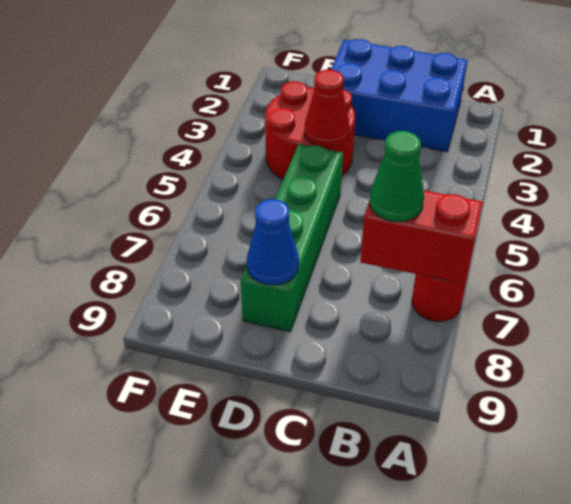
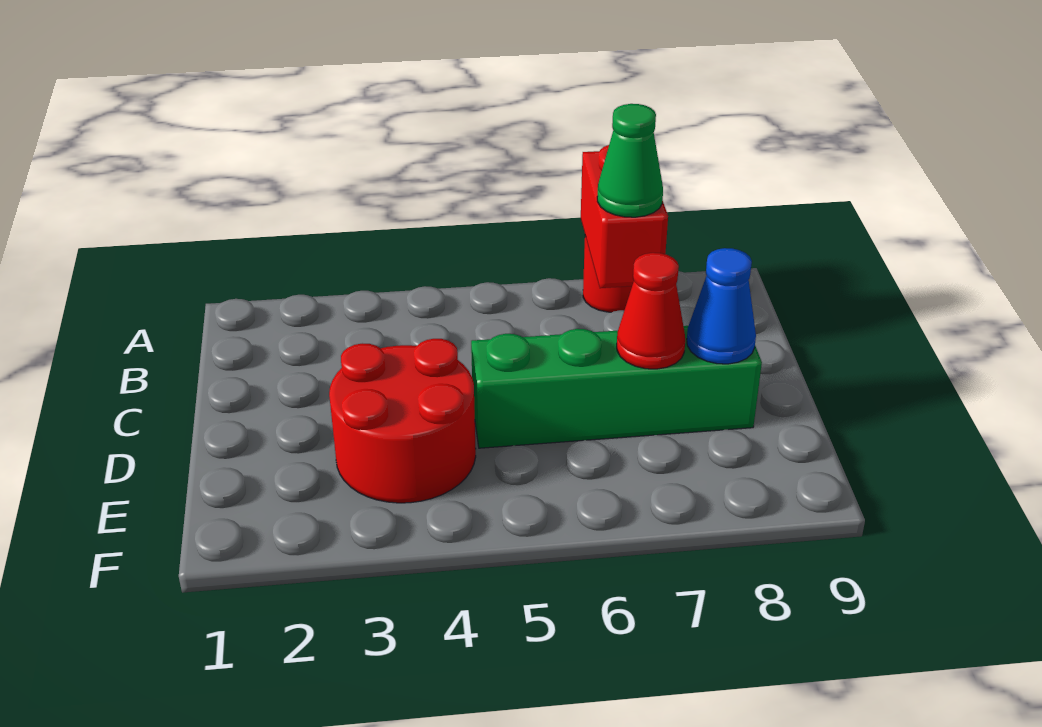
blue 2x3 brick [331,39,468,152] -> none
red 1x1 cone [304,70,350,147] -> red 1x1 cone moved to [617,253,685,369]

